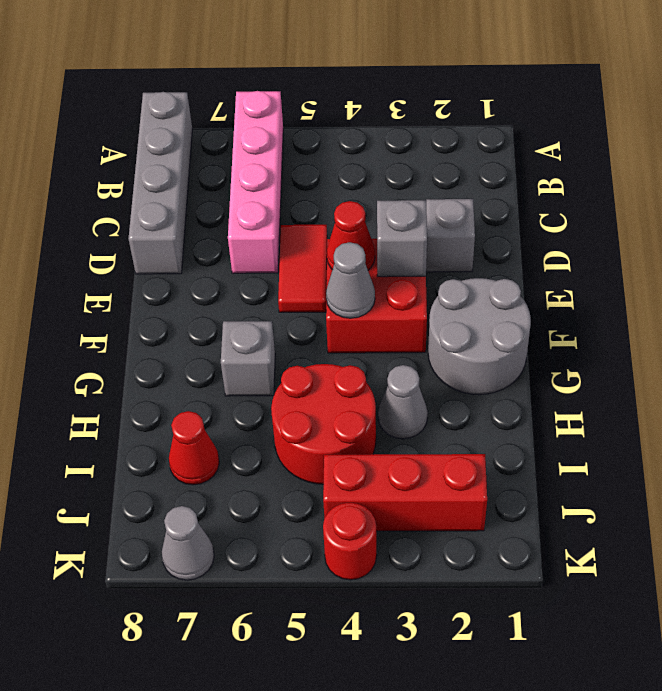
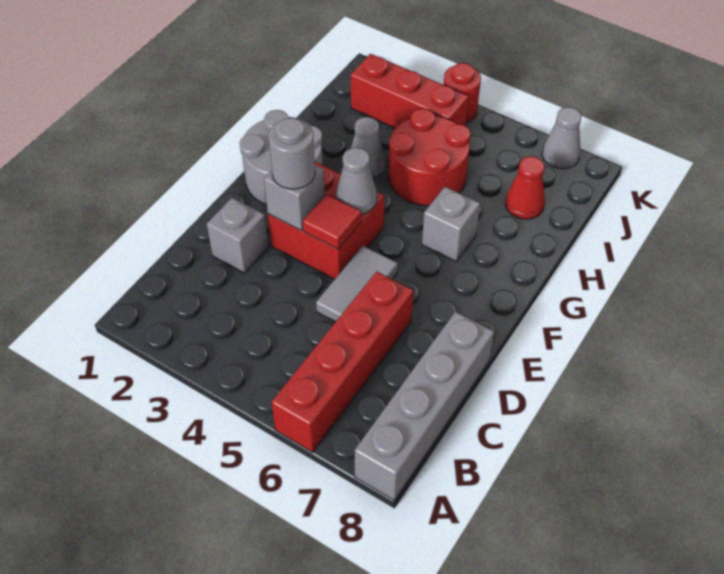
pink 1x4 brick [228,91,283,273] -> red 1x4 brick [272,272,413,452]
red 1x2 tile [278,225,327,312] -> grey 1x2 tile [316,246,398,322]
none -> grey 1x1 round brick [268,118,315,189]
red 1x1 cone [327,201,375,270] -> red 1x1 tile [303,194,361,249]

